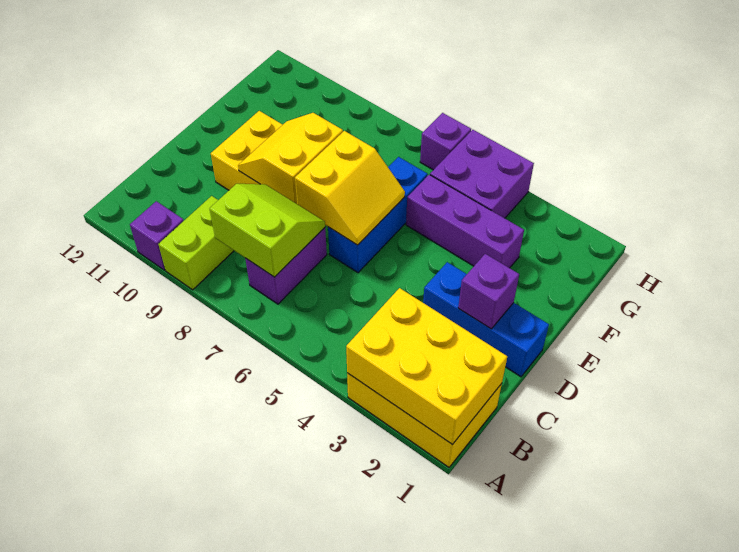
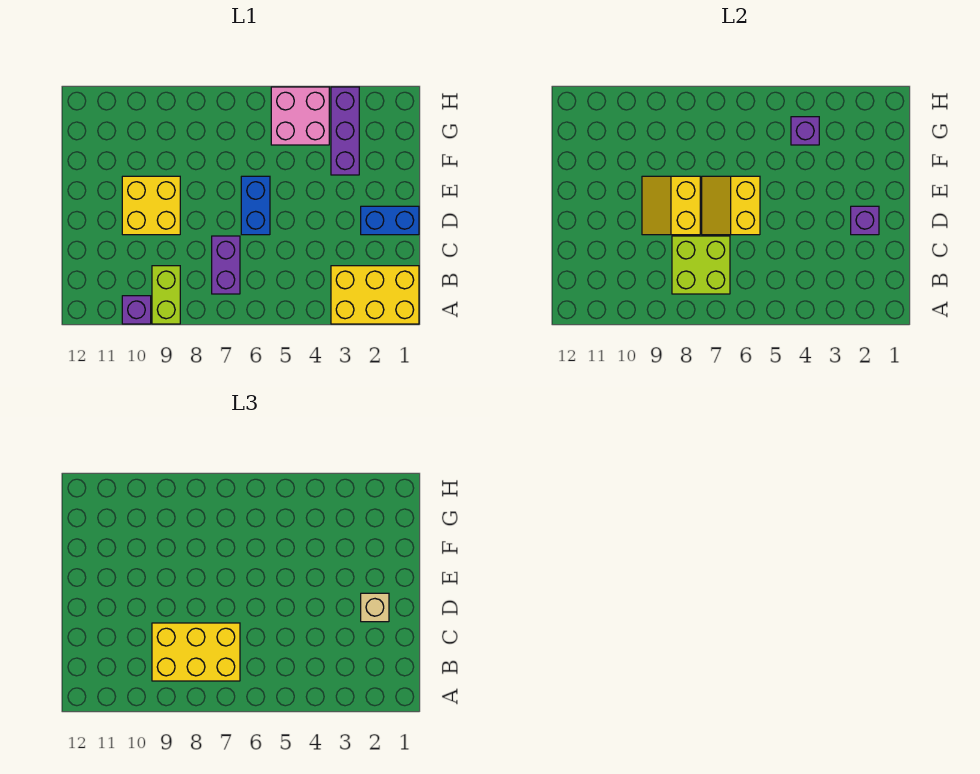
yellow 2x3 brick [346,288,507,444] -> yellow 2x3 brick moved to [152,623,240,681]
lime 2x2 slope [210,184,325,277] -> lime 2x2 brick [672,236,730,294]
blue 1x3 brick [423,262,549,377] -> blue 1x2 brick [361,206,419,235]
none -> tan 1x1 brick [361,593,389,622]
blue 1x3 brick [328,157,428,273] -> blue 1x2 brick [241,176,270,235]
yellow 2x2 slope [295,131,405,245] -> yellow 2x2 slope turned to [702,176,760,235]
purple 1x3 brick [406,175,524,268] -> purple 1x3 brick turned to [331,87,359,175]
purple 2x2 brick [430,130,534,218] -> pink 2x2 brick [271,87,329,145]
purple 1x1 brick [420,113,471,170] -> purple 1x1 brick moved to [791,117,819,145]

